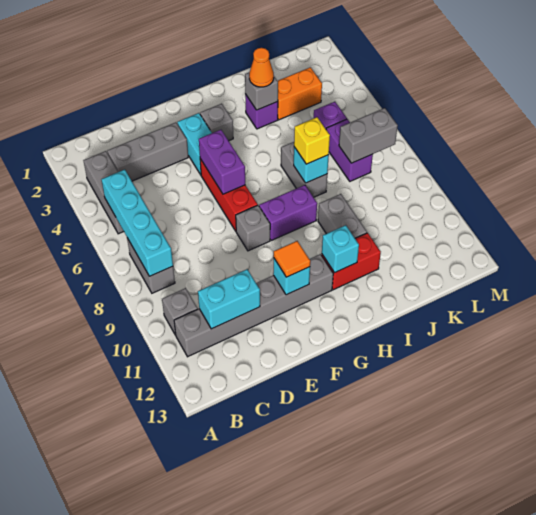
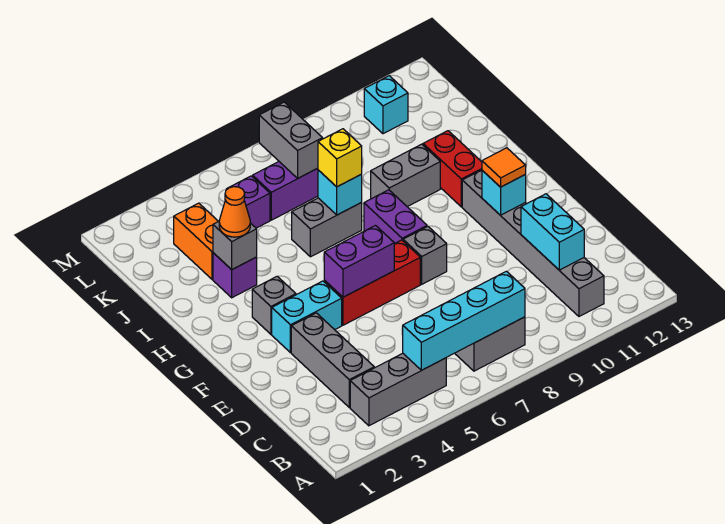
grey 1x1 brick [162,288,198,335] -> none
cyan 1x1 brick [322,225,359,273] -> cyan 1x1 brick moved to [364,76,408,134]

